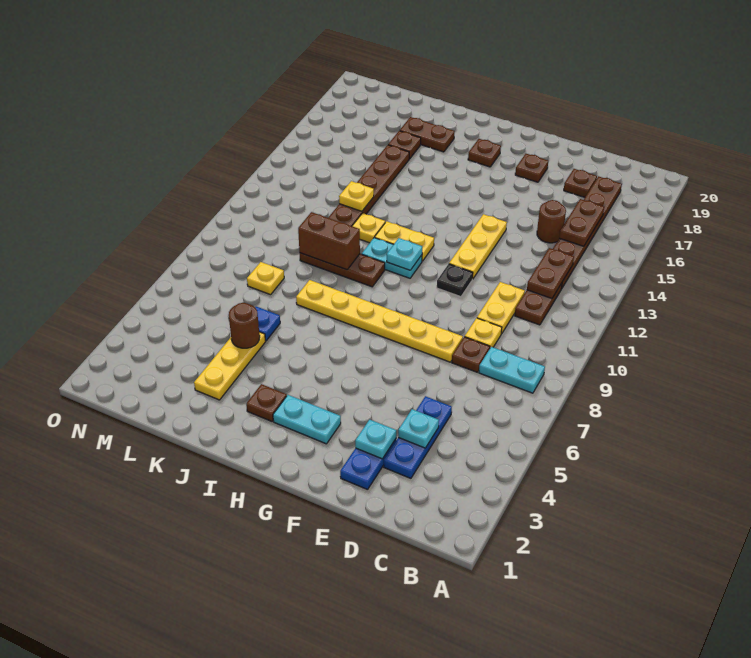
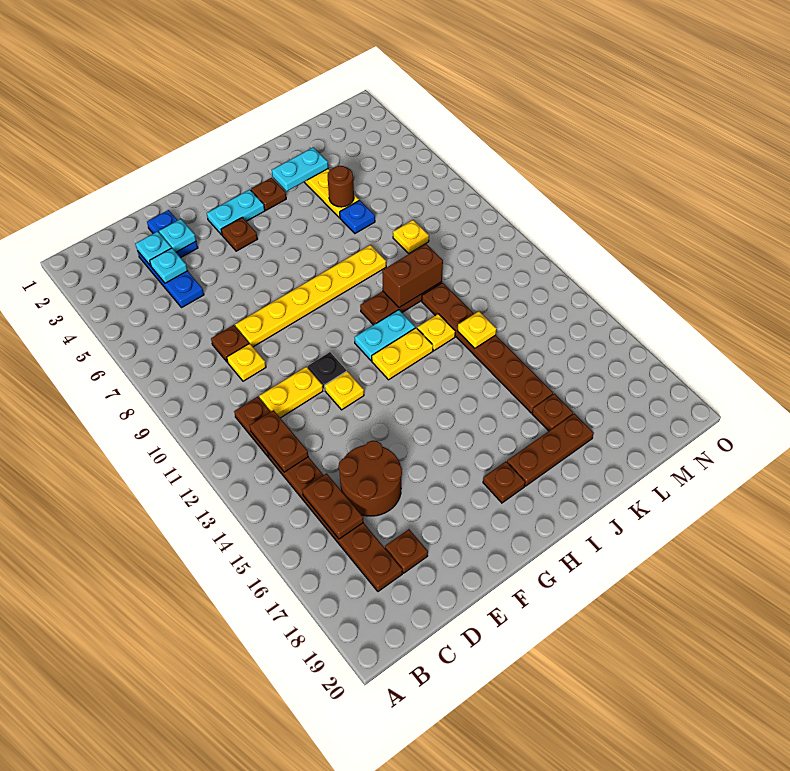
cyan 1x2 plate [479,347,545,393] -> cyan 1x2 plate moved to [272,147,328,191]
yellow 1x2 plate [477,282,525,334] -> yellow 1x2 plate turned to [259,367,323,418]
brown 1x1 round brick [537,200,566,243] -> brown 2x2 round brick [339,441,402,516]
yellow 1x3 plate [449,214,507,279] -> yellow 1x1 plate [325,371,364,410]
brown 1x1 plate [515,154,548,182] -> brown 1x1 plate moved to [221,217,257,251]
cyan 1x1 plate [387,238,422,270] -> cyan 1x1 plate moved to [135,231,172,266]
brown 1x2 plate [400,117,455,152] -> brown 1x3 plate [507,413,594,486]

